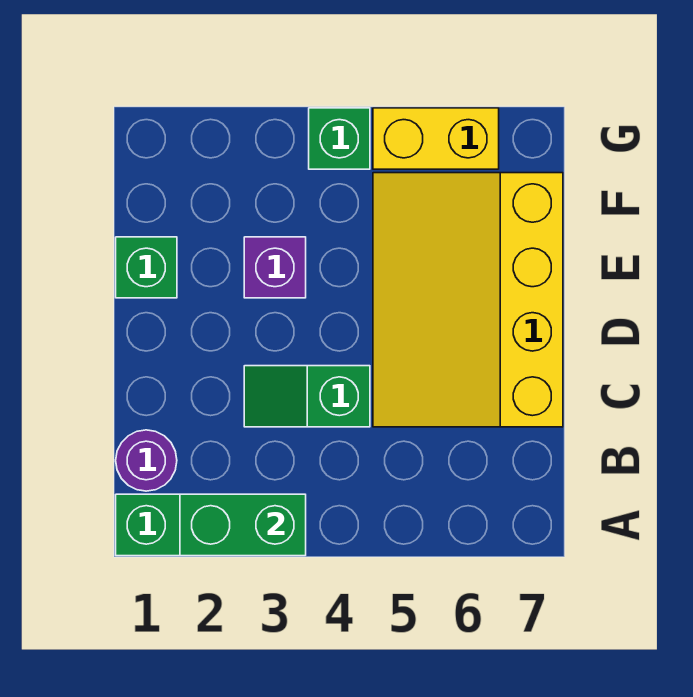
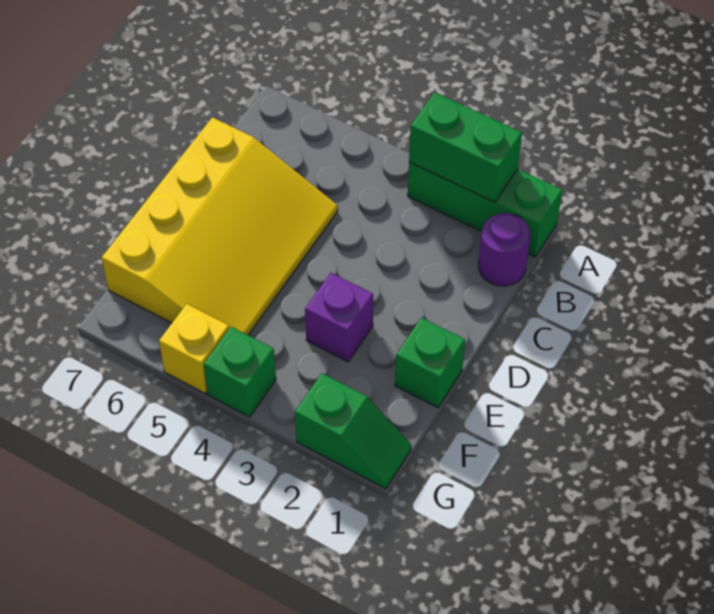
green 1x2 slope [244,366,370,427] -> green 1x2 slope moved to [295,373,411,489]
yellow 1x2 brick [373,108,499,169] -> yellow 1x1 brick [159,304,229,394]

